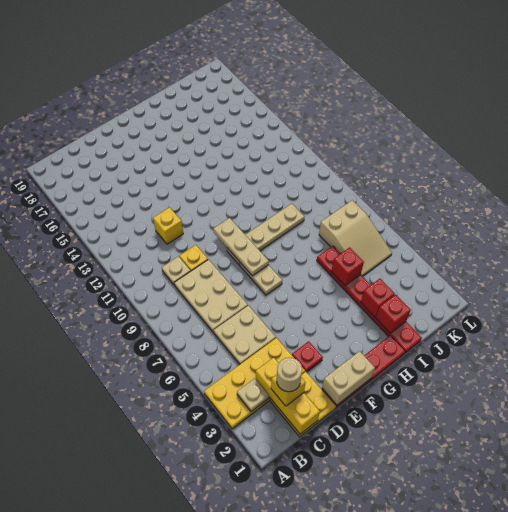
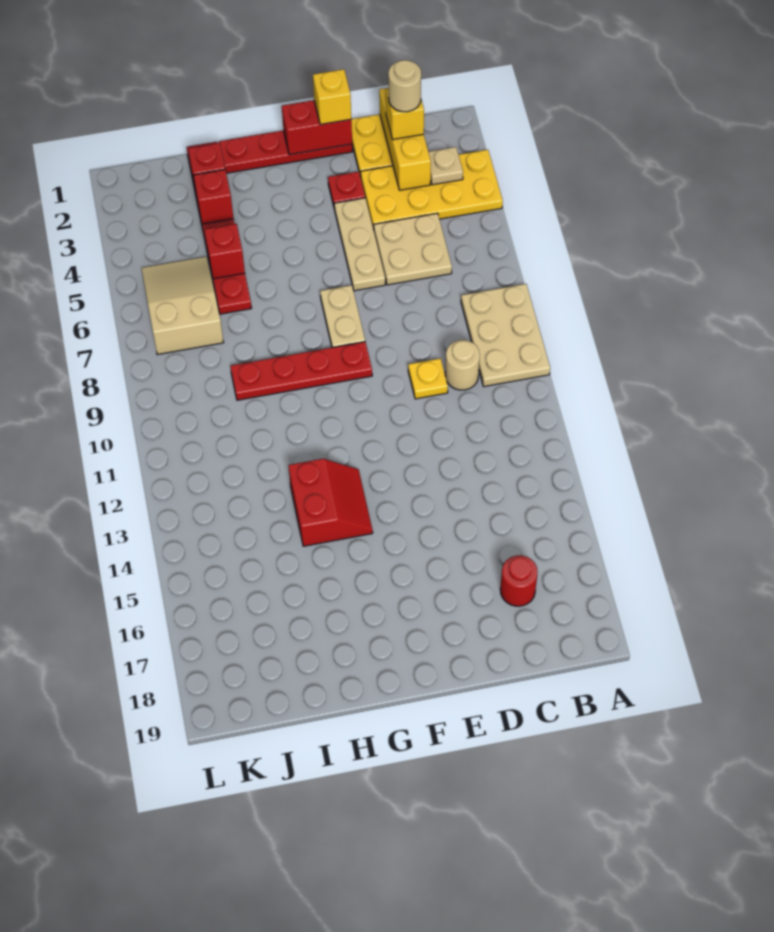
tan 2x3 plate [174,260,248,332] -> tan 2x3 plate moved to [461,284,550,387]
tan 1x1 plate [162,256,190,285] -> tan 1x1 round brick [445,340,480,390]
none -> red 1x1 round brick [500,555,538,606]
yellow 1x1 brick [153,207,183,244] -> yellow 1x1 brick moved to [313,69,351,125]
tan 1x2 brick [322,351,375,405] -> red 1x2 brick [282,100,352,155]
tan 1x3 plate [214,218,269,276] -> tan 1x3 plate moved to [334,198,385,291]
tan 1x4 plate [227,204,304,265] -> red 1x4 plate [230,342,372,400]
none -> red 2x2 slope [288,459,373,546]

